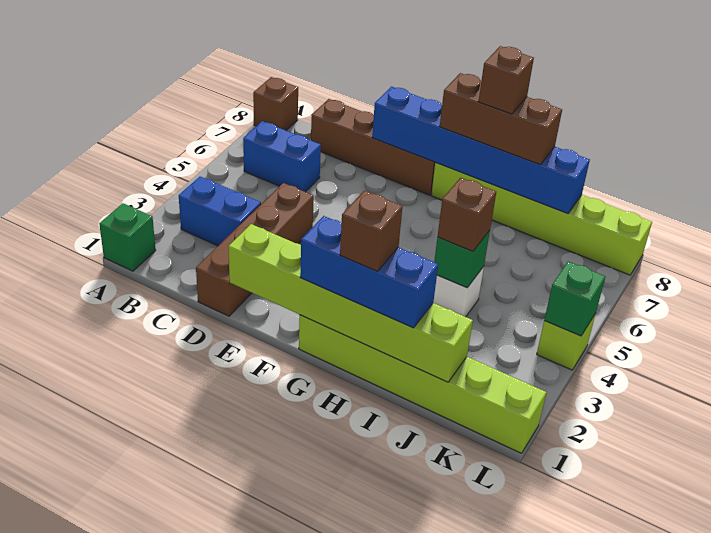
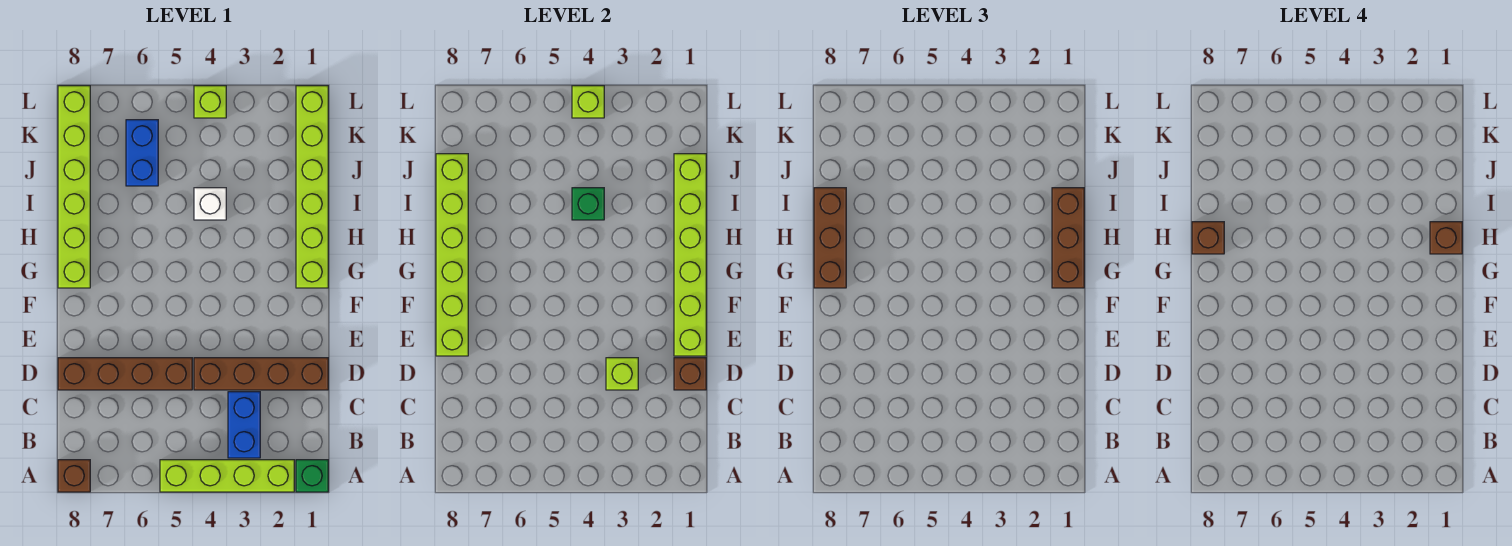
none -> lime 1x4 brick [160,460,294,492]
blue 1x2 brick [243,121,321,192] -> blue 1x2 brick moved to [126,120,158,186]
brown 1x4 brick [311,99,435,195] -> brown 1x4 brick turned to [58,358,192,390]
none -> lime 1x1 brick [606,358,638,390]
blue 1x6 brick [372,87,590,213] -> lime 1x6 brick [436,154,468,356]
blue 1x3 brick [300,216,438,328] -> brown 1x3 brick [1052,188,1084,288]
brown 1x1 brick [438,178,496,251] -> brown 1x1 brick moved to [674,358,706,390]
green 1x1 brick [544,261,606,336] -> lime 1x1 brick [572,86,604,118]

